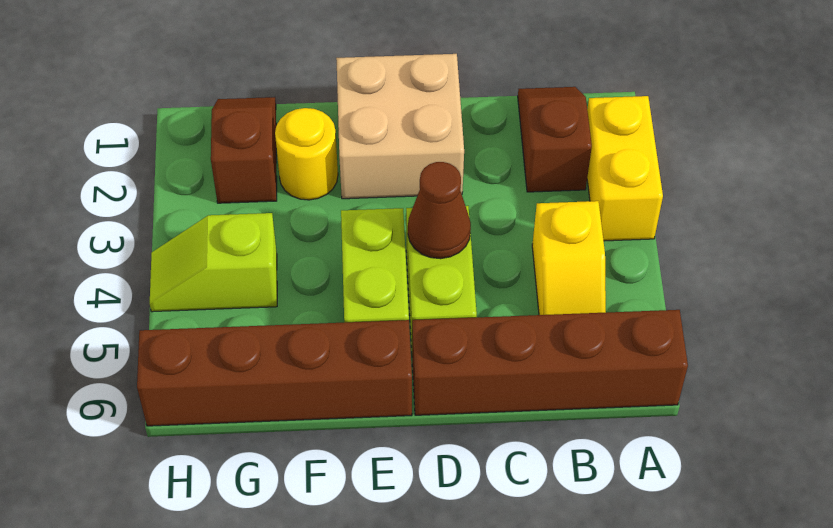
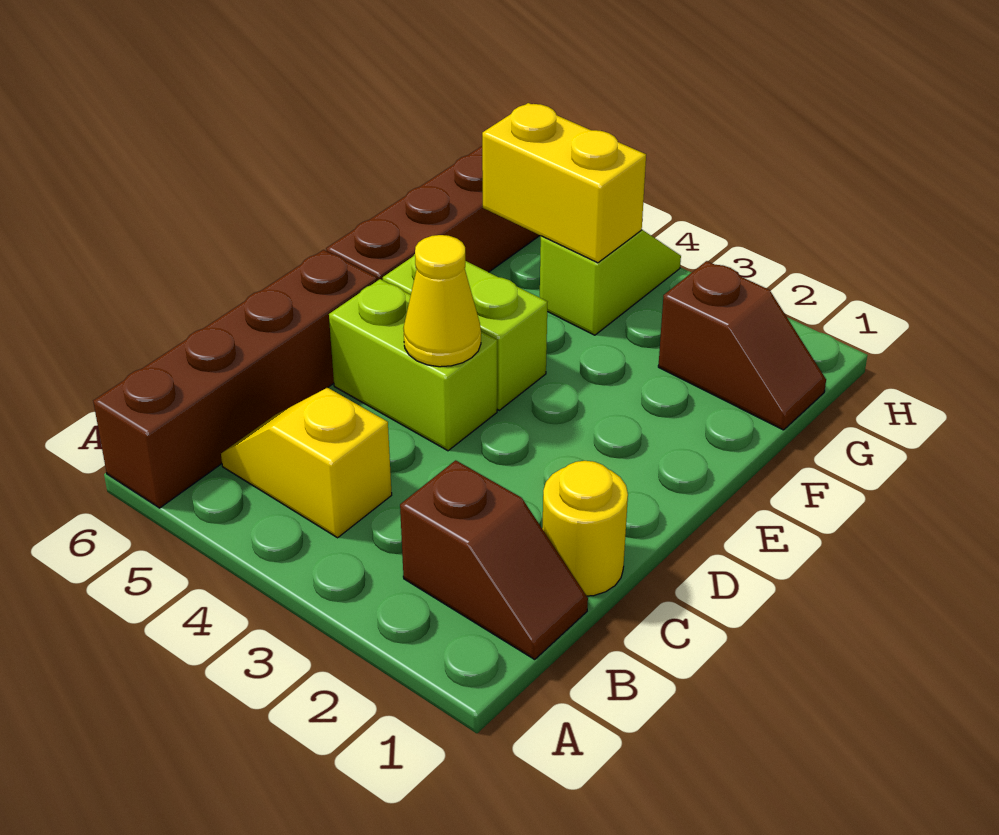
yellow 1x2 brick [587,96,663,241] -> yellow 1x2 brick moved to [482,103,646,263]
tan 2x2 brick [336,54,464,199] -> none
brown 1x1 cone [408,162,471,259] -> yellow 1x1 cone [403,235,481,367]
yellow 1x1 round brick [275,108,338,200] -> yellow 1x1 round brick moved to [542,461,628,596]

